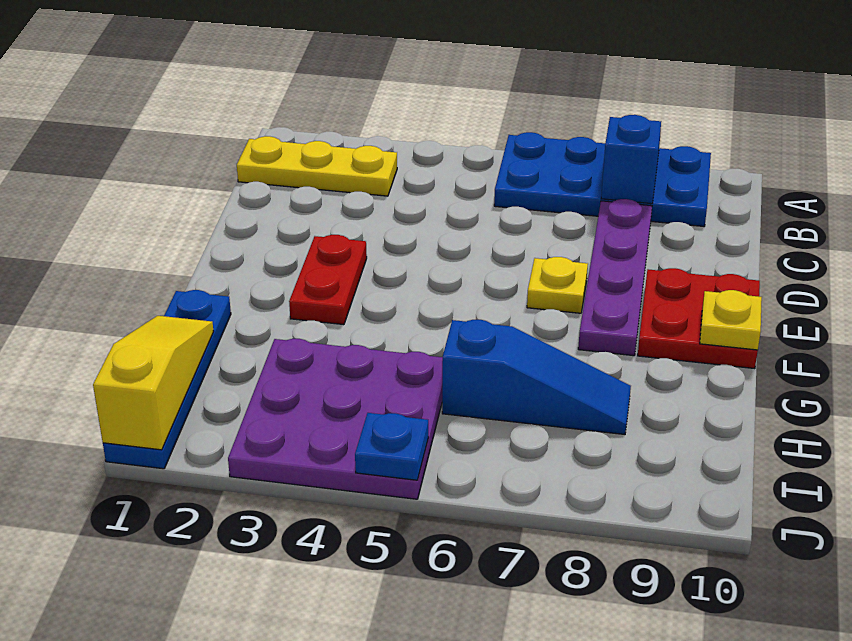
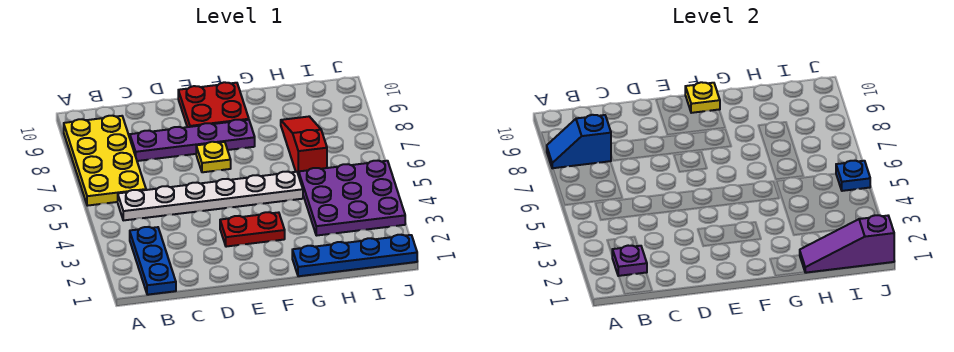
blue 2x4 plate [494,132,711,226] -> yellow 2x4 plate [64,116,146,206]
yellow 1x3 plate [237,136,397,196] -> blue 1x3 plate [130,227,176,295]
none -> purple 1x1 plate [612,246,647,276]
none -> white 1x6 plate [118,172,303,220]
yellow 1x3 slope [93,316,214,450] -> purple 1x3 slope [800,215,894,273]
blue 1x3 slope [442,320,631,434] -> red 1x3 slope [281,116,327,175]

